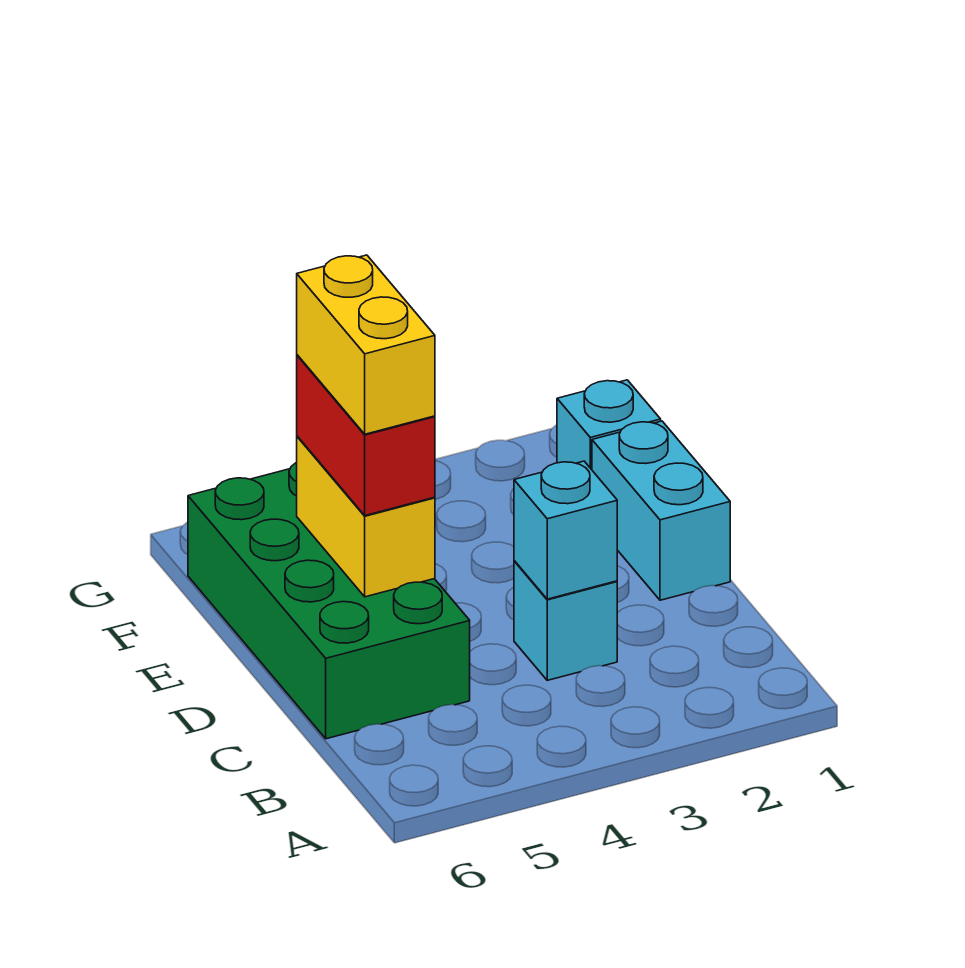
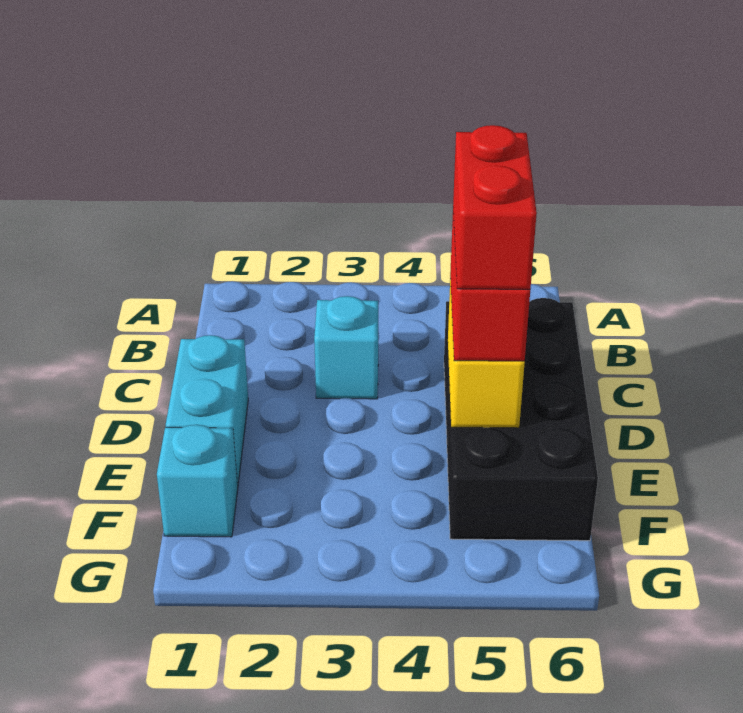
cyan 1x1 brick [514,461,617,599] -> none
green 2x4 brick [188,462,470,739] -> black 2x4 brick [444,298,598,541]
yellow 1x2 brick [297,255,435,434] -> red 1x2 brick [453,125,537,289]

